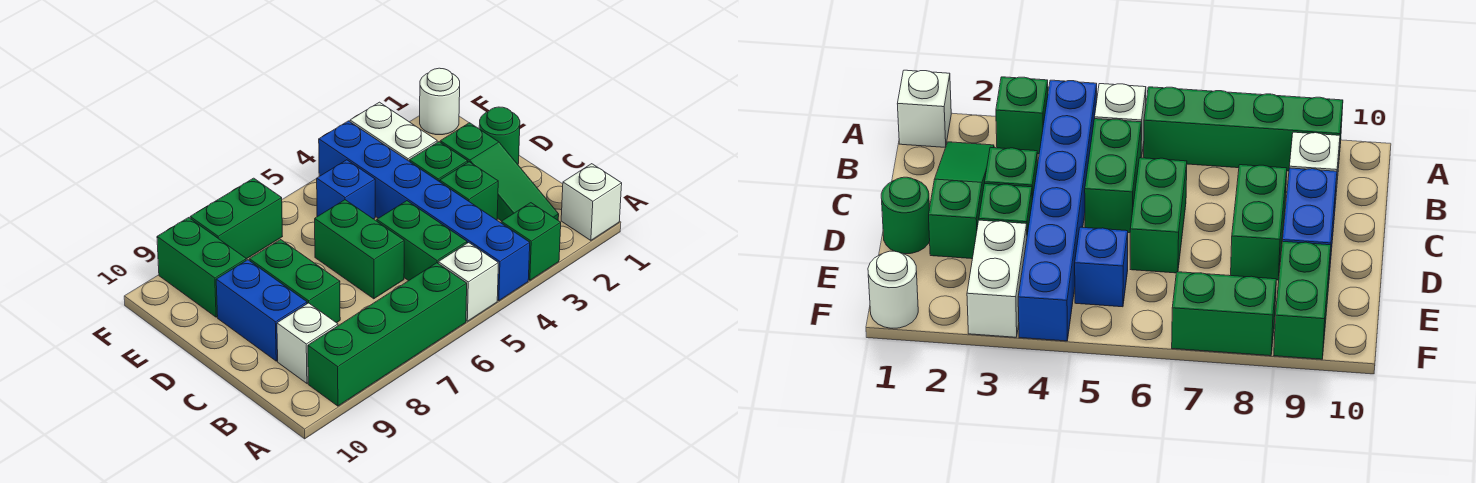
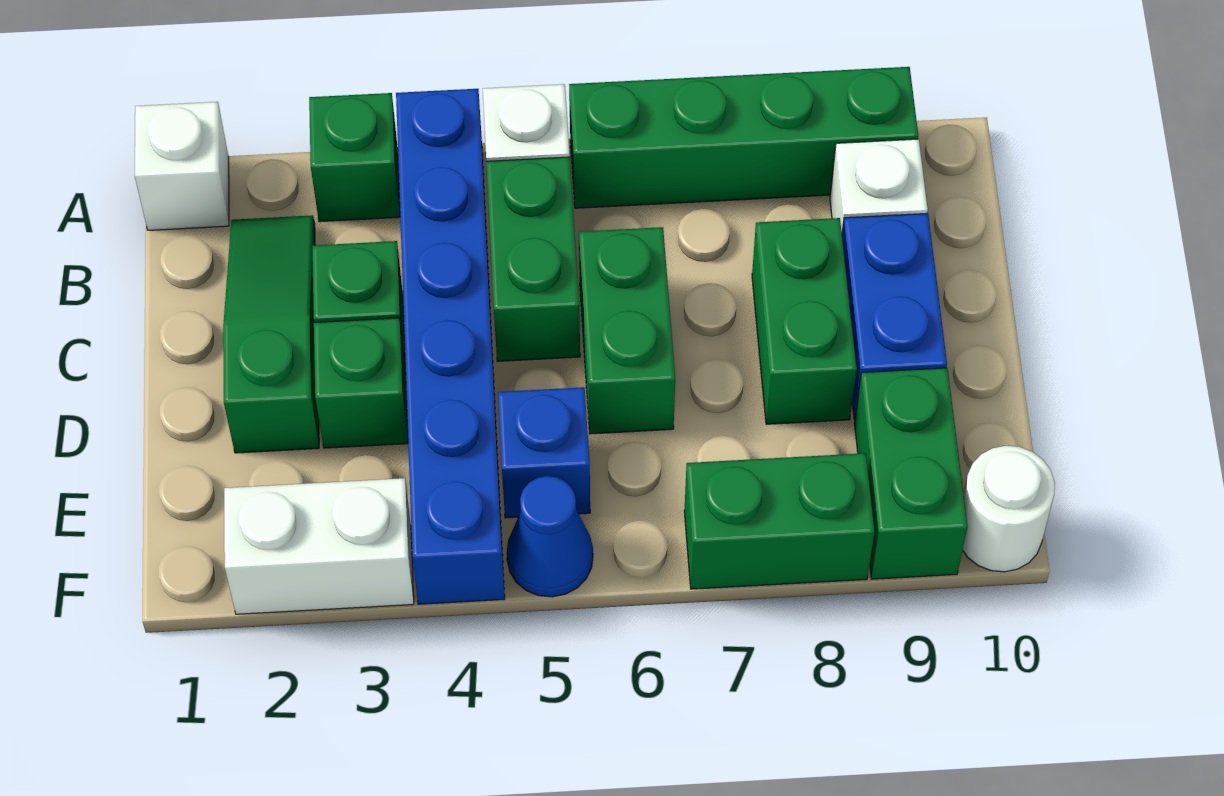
green 1x1 round brick [479,107,520,164] -> none
white 1x2 brick [350,102,437,161] -> white 1x2 brick turned to [224,478,414,614]
white 1x1 round brick [420,68,460,135] -> white 1x1 round brick moved to [963,446,1055,572]
none -> blue 1x1 cone [507,476,593,597]

